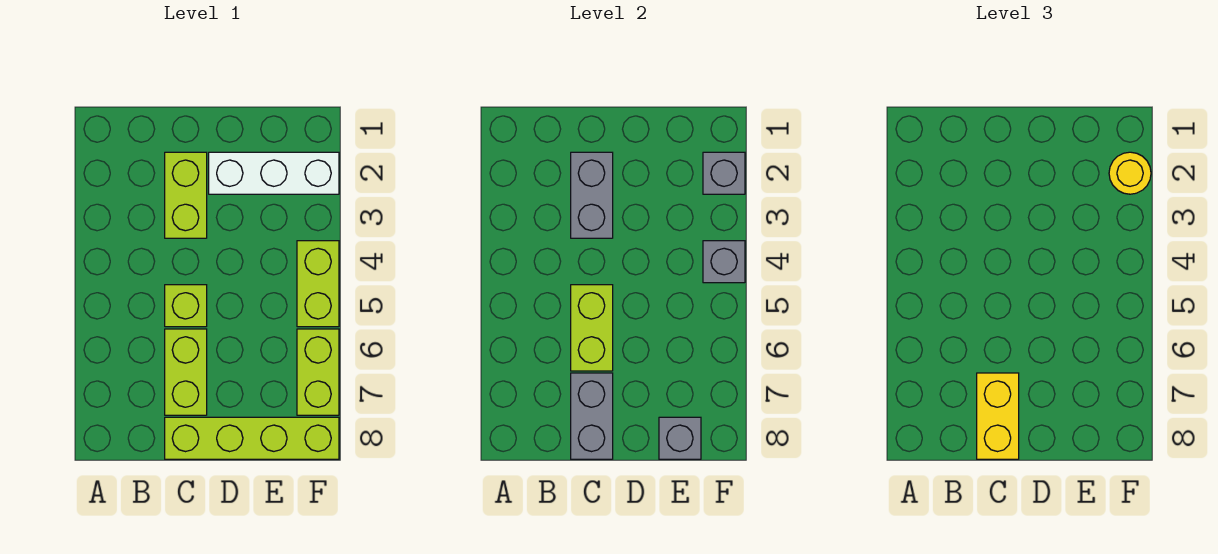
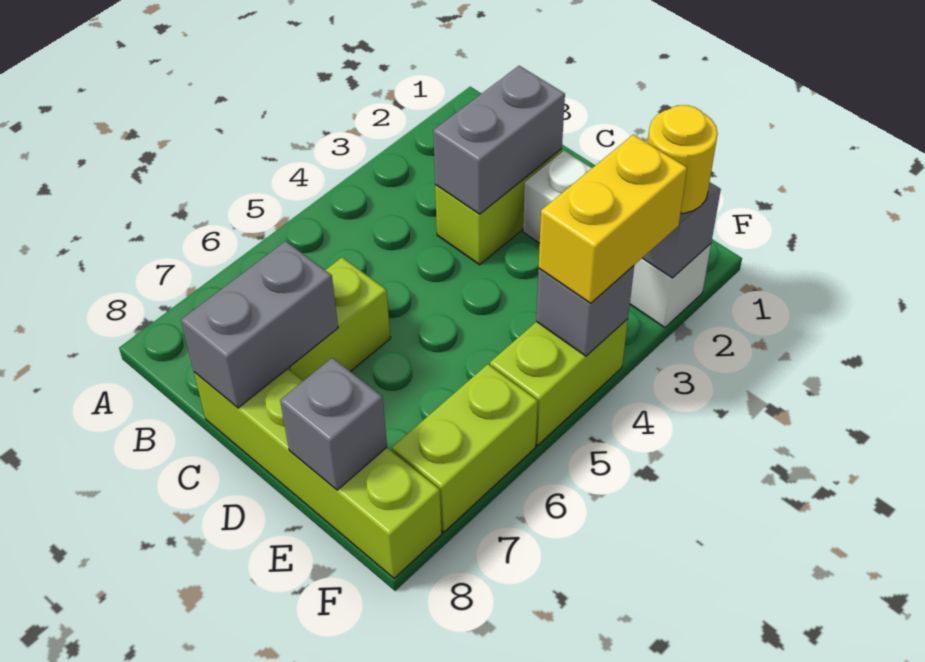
lime 1x1 brick [165,285,207,327] -> none
lime 1x2 brick [571,285,613,371] -> none
yellow 1x2 brick [977,373,1019,459] -> yellow 1x2 brick moved to [539,135,687,303]

